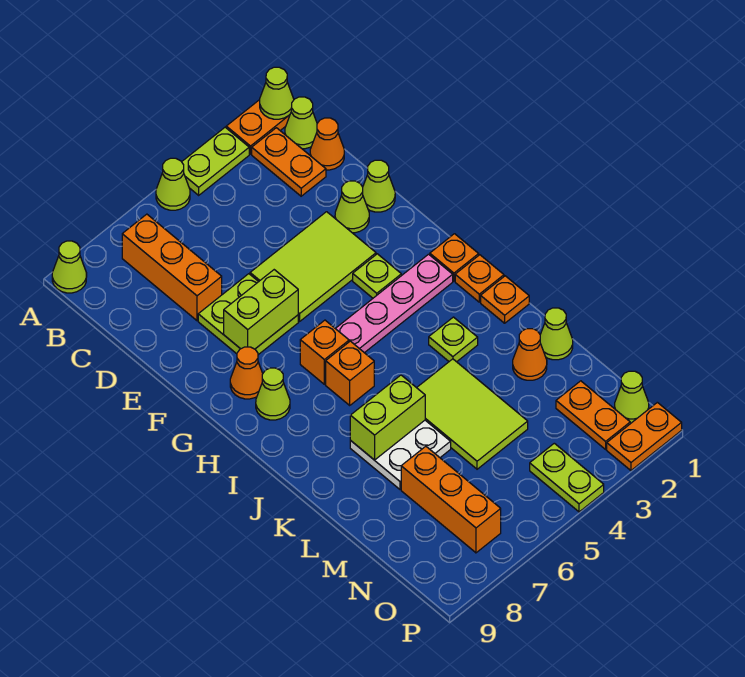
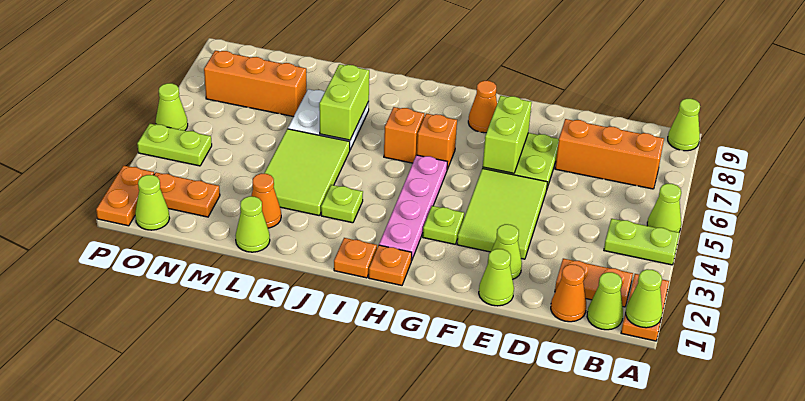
lime 1x2 plate [182,127,249,195] -> lime 1x2 plate turned to [604,219,680,265]
lime 1x1 cone [256,368,290,420] -> lime 1x1 cone moved to [156,83,188,131]
orange 1x1 plate [481,276,529,323] -> none
lime 2x3 tile [417,359,528,469] -> lime 2x3 tile turned to [264,129,350,216]

